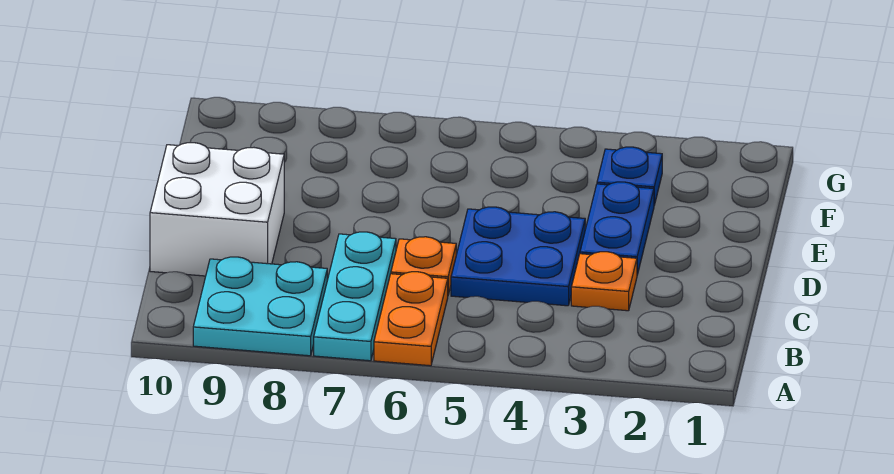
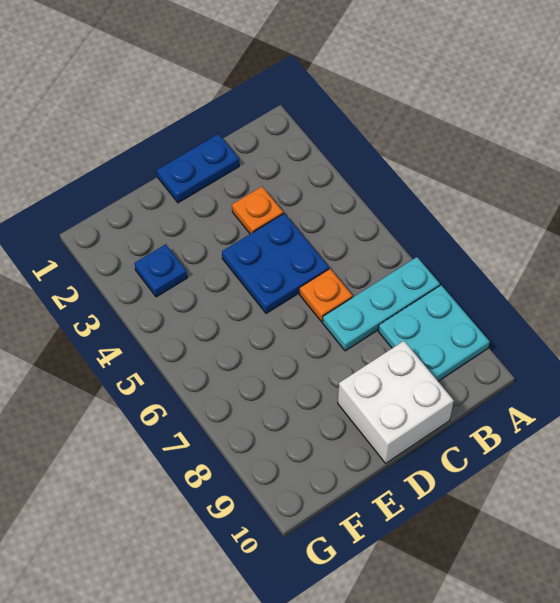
orange 1x2 plate [374,272,448,366] -> none
blue 1x2 plate [580,182,654,275] -> blue 1x2 plate moved to [157,134,239,203]

